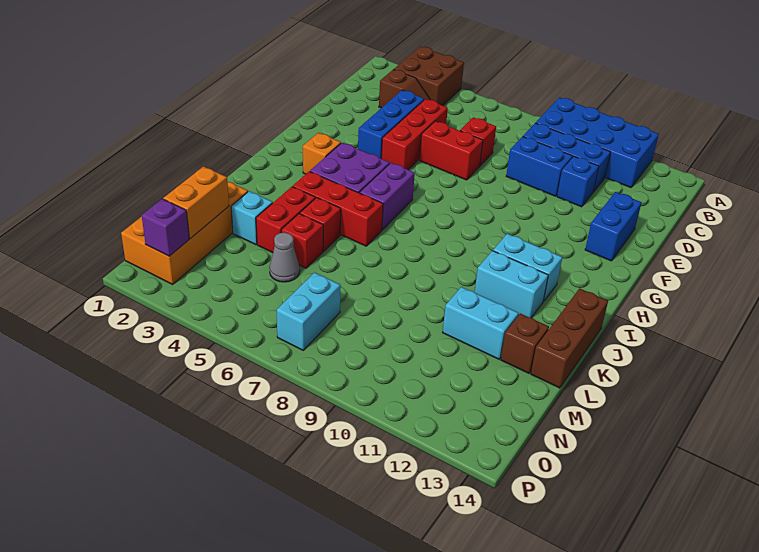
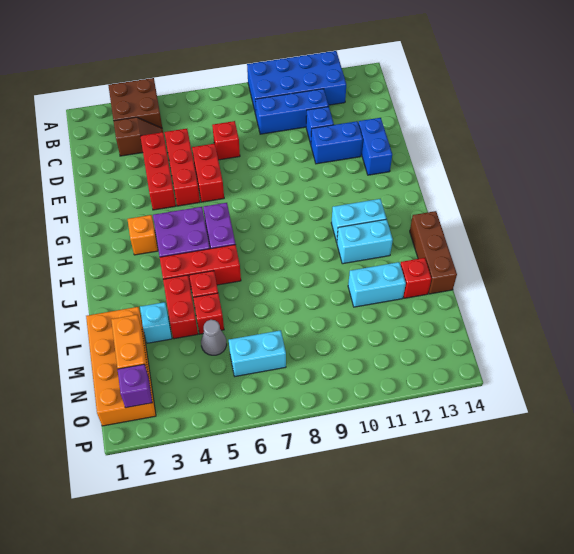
blue 1x3 brick [358,90,424,158] -> red 1x3 brick [140,132,176,210]
blue 1x2 brick [506,136,572,196] -> blue 1x2 brick moved to [311,121,363,164]
red 1x2 brick [419,121,483,180] -> red 1x2 brick turned to [192,144,224,202]
brown 1x1 brick [501,313,549,373] -> red 1x1 brick [400,258,431,298]
cyan 1x2 brick [277,272,341,350] -> cyan 1x2 brick turned to [229,330,286,376]

